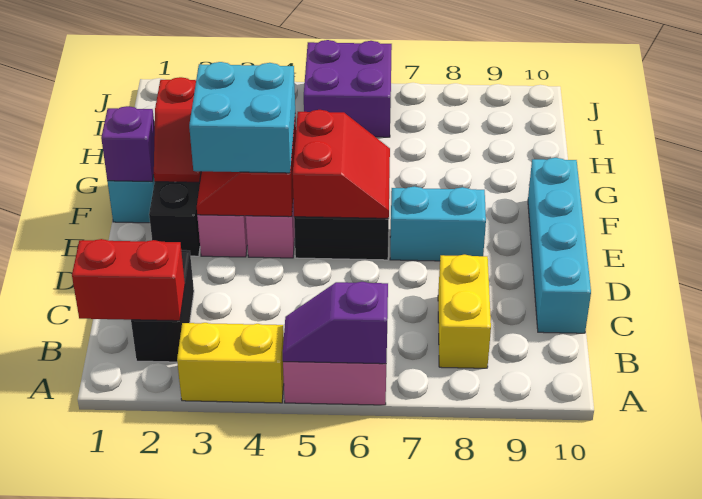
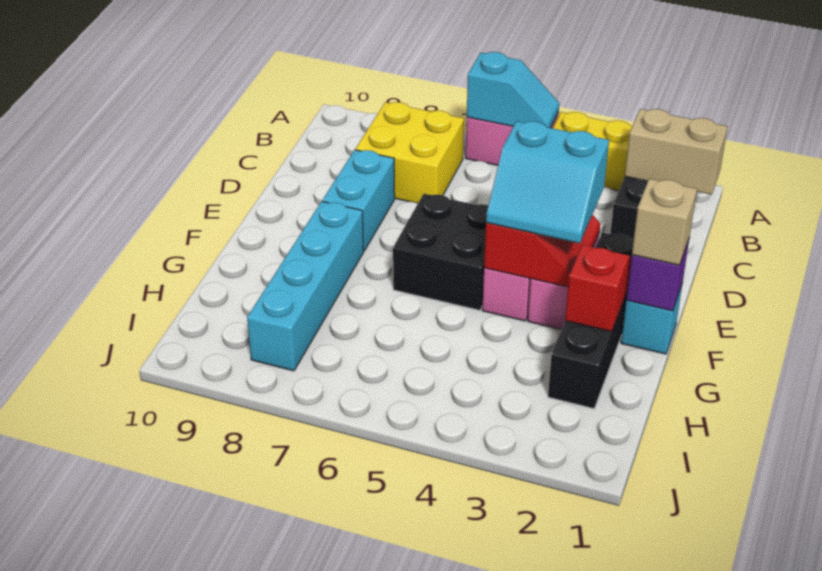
purple 1x2 slope [283,282,388,364] -> cyan 1x2 slope [467,52,559,128]
red 1x2 brick [72,239,185,321] -> tan 1x2 brick [625,109,728,195]
yellow 1x2 brick [438,255,491,368] -> yellow 2x2 brick [355,102,464,203]
cyan 1x4 brick [528,158,591,333] -> cyan 1x4 brick moved to [247,202,364,371]
cyan 2x2 brick [189,62,295,173] -> cyan 2x2 slope [486,121,609,243]
red 2x2 slope [293,110,390,218] -> none
cyan 1x2 brick [390,186,486,261] -> cyan 1x2 brick turned to [322,150,395,251]
none -> tan 1x1 brick [632,179,697,265]
purple 2x2 brick [304,40,392,137] -> none

